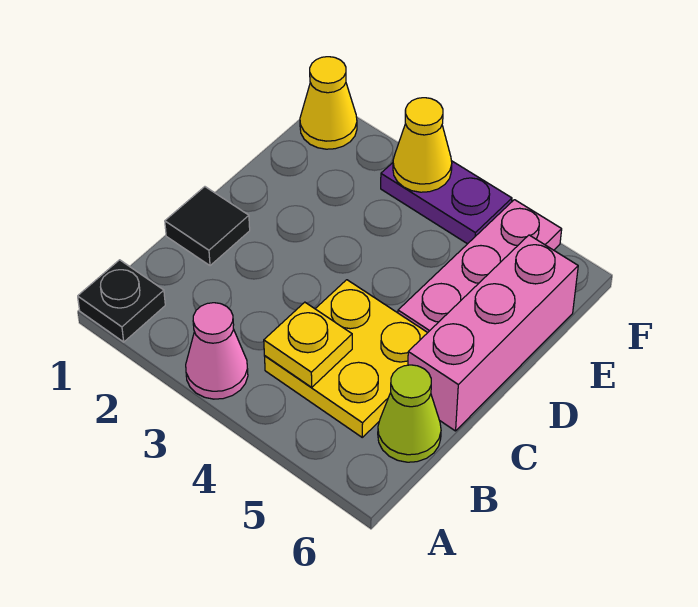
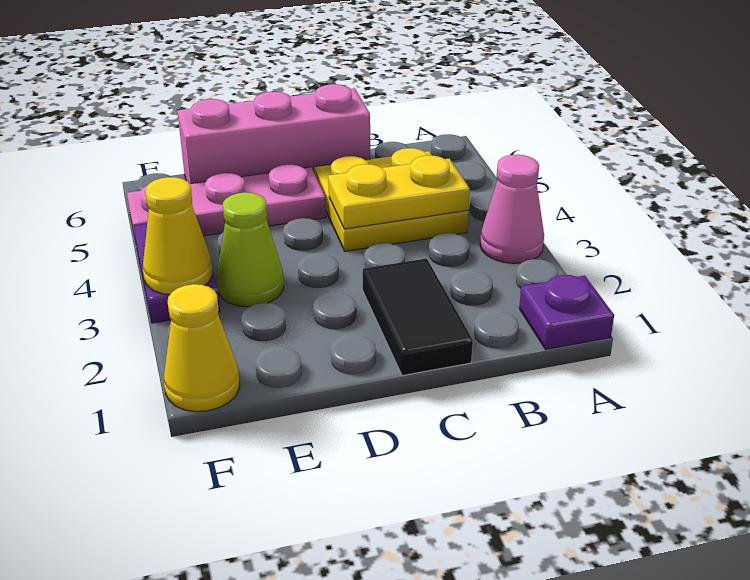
black 1x1 plate [78,260,165,342] -> purple 1x1 plate [519,275,614,350]
yellow 1x1 plate [264,302,352,387] -> yellow 1x2 plate [328,155,470,229]
lime 1x1 cone [378,365,441,462] -> lime 1x1 cone moved to [217,192,284,307]
black 1x1 tile [165,187,250,266] -> black 1x2 tile [363,258,473,376]

